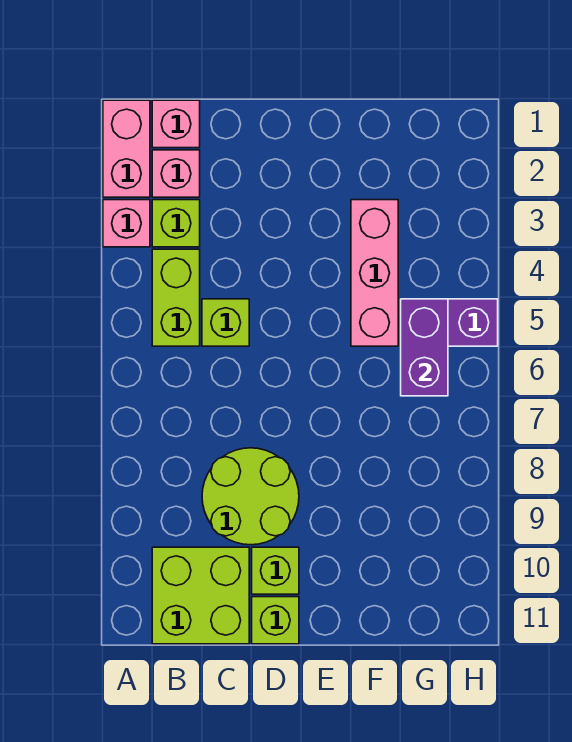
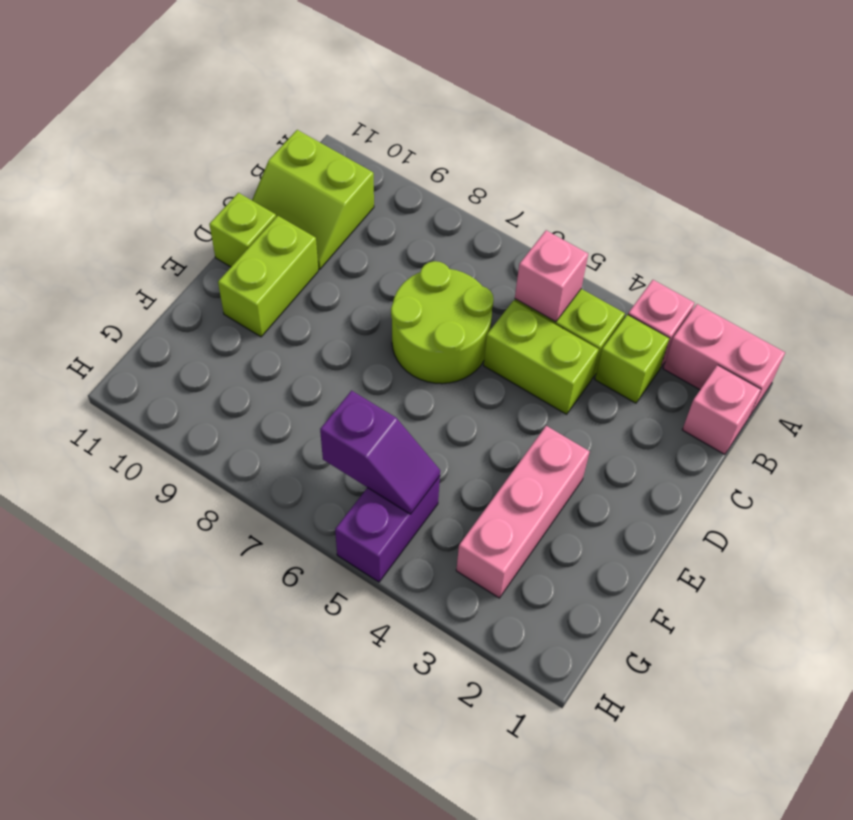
pink 1x1 brick [152,150,200,197] -> pink 1x1 brick moved to [515,230,588,322]
lime 2x2 brick [152,547,249,644] -> lime 2x2 slope [252,130,374,269]
lime 1x1 brick [202,299,249,346] -> lime 1x2 brick [484,301,599,414]
lime 2x2 round brick [202,448,299,545] -> lime 2x2 round brick moved to [391,261,494,384]
lime 1x1 brick [252,547,299,594] -> lime 1x2 brick [218,216,318,337]
pink 1x3 brick [351,200,398,346] -> pink 1x3 brick turned to [456,426,590,598]
purple 1x2 brick [401,299,448,396] -> purple 1x2 slope [320,391,440,514]

